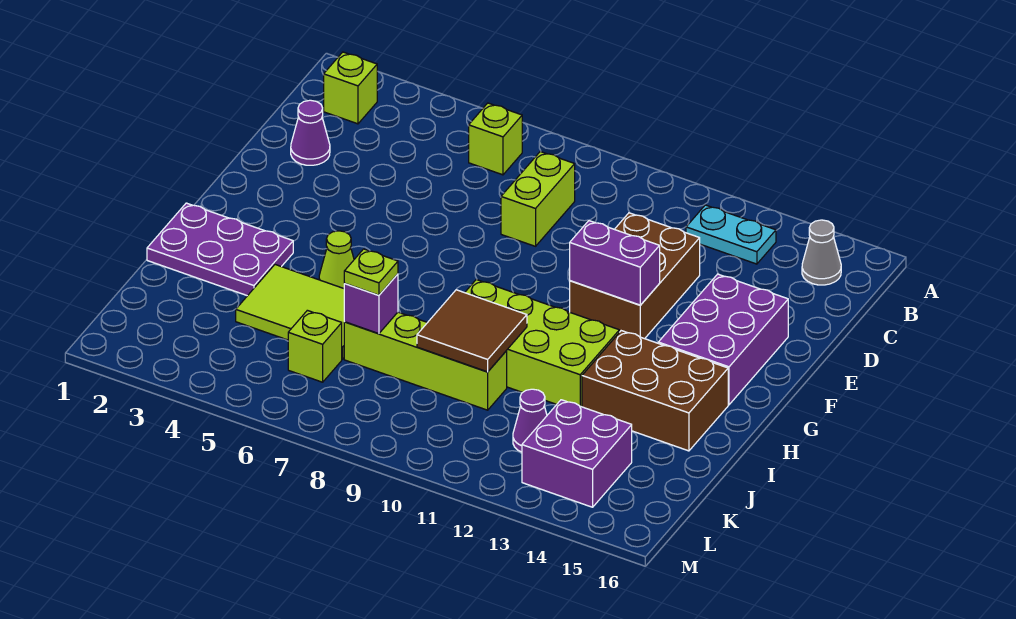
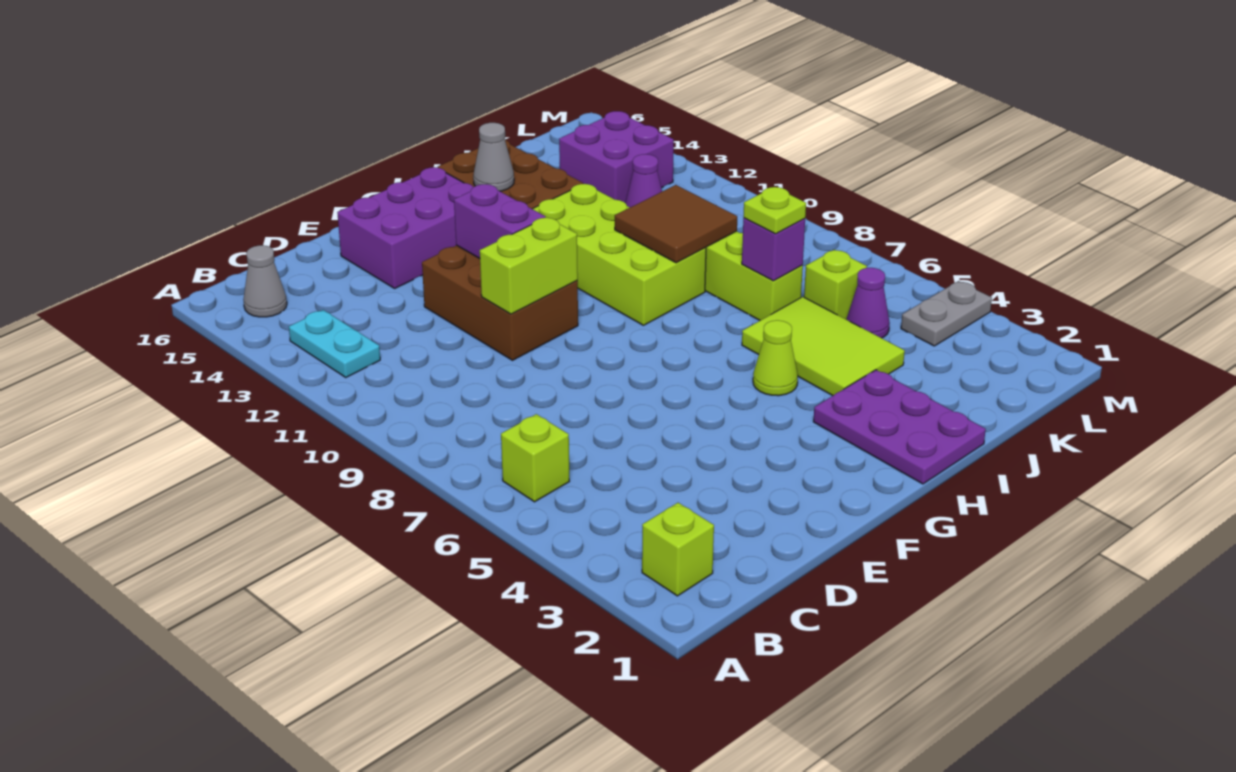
lime 1x2 brick [501,152,575,246] -> lime 1x2 brick moved to [480,218,578,314]
purple 1x1 cone [291,100,330,165] -> purple 1x1 cone moved to [846,268,890,338]
brown 2x3 brick [570,213,700,339] -> brown 2x3 brick turned to [422,245,578,360]
none -> grey 1x1 cone [473,123,514,191]
none -> grey 1x2 plate [901,281,992,346]

